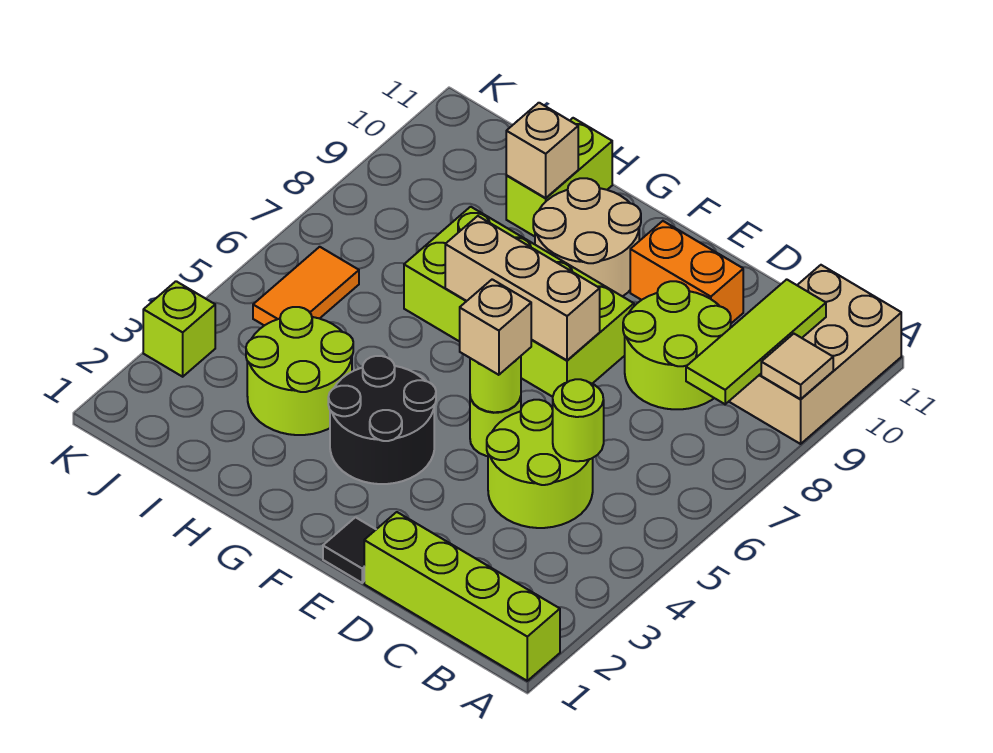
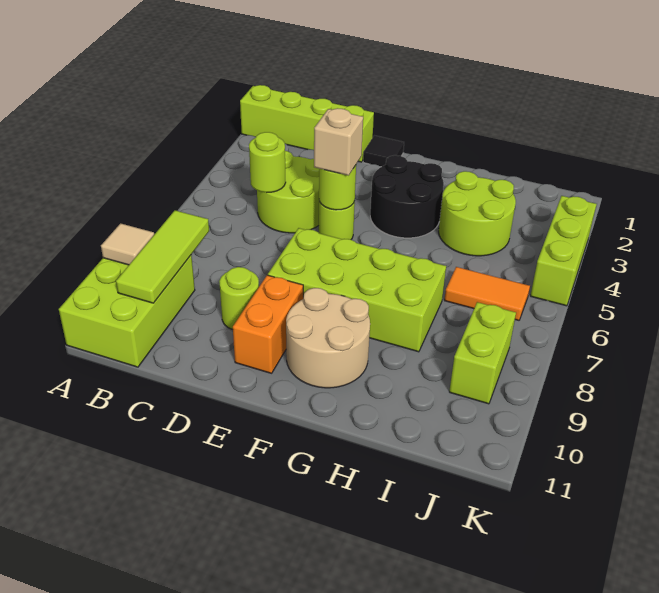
tan 2x3 brick [729,265,901,444] -> lime 2x3 brick [59,255,195,367]
lime 2x2 round brick [623,281,731,409] -> lime 1x1 round brick [219,267,259,330]
orange 1x2 brick [630,221,743,323] -> orange 1x2 brick turned to [233,275,303,373]
tan 1x3 brick [445,216,600,360] -> none
lime 1x2 brick [506,118,612,236] -> lime 1x2 brick moved to [449,302,516,404]
tan 1x1 brick [506,103,578,198] -> none
orange 1x2 tile [253,247,359,326] -> orange 1x2 tile turned to [444,267,530,320]
lime 1x1 brick [143,281,215,377] -> lime 1x3 brick [530,196,597,306]

